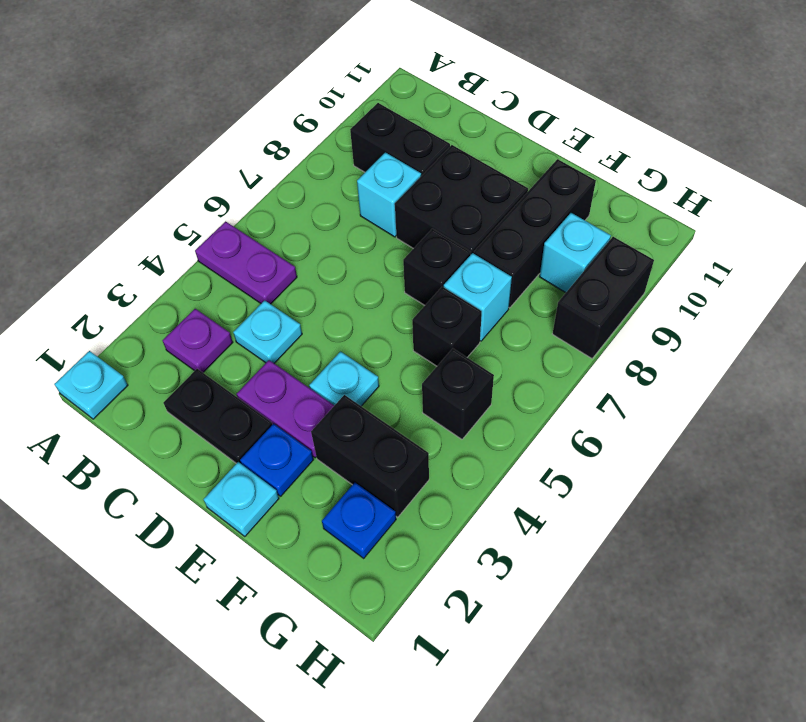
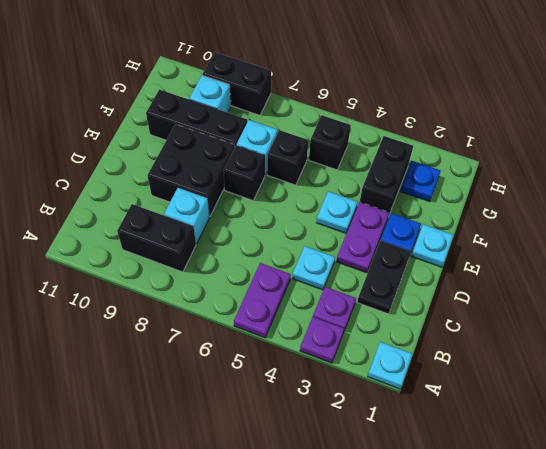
none -> purple 1x1 plate [300,317,344,363]
black 1x2 brick [350,103,450,176] -> black 1x2 brick turned to [117,204,196,272]

